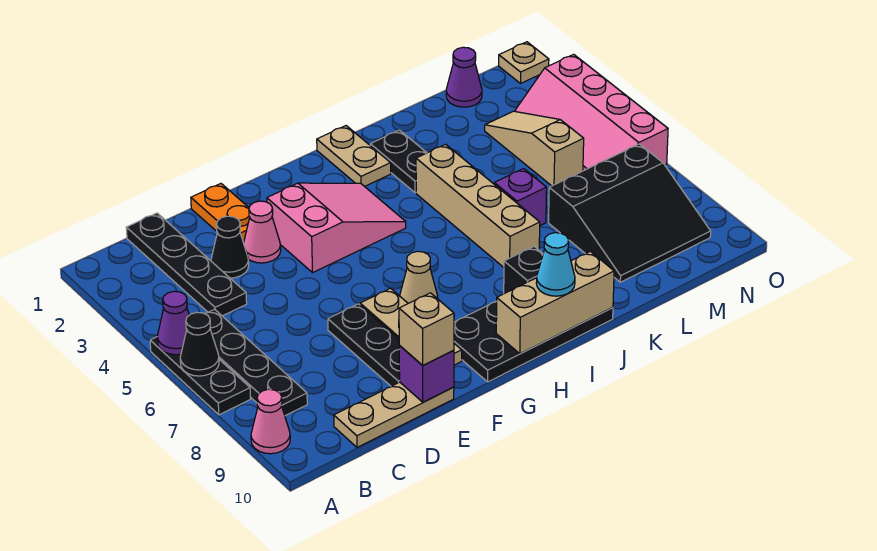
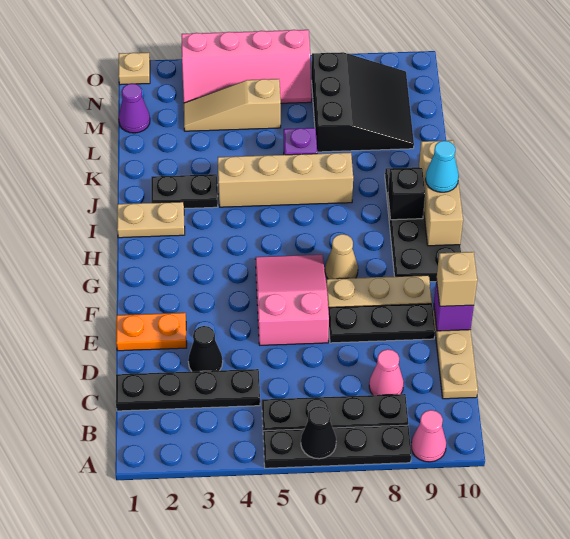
black 1x3 plate [150,337,251,415] -> black 1x4 plate [263,425,411,468]
purple 1x1 cone [157,291,189,355] -> none
pink 1x1 cone [244,201,281,263] -> pink 1x1 cone moved to [369,349,404,395]
pink 2x3 slope [267,183,406,273] -> pink 2x3 slope moved to [255,255,329,345]

